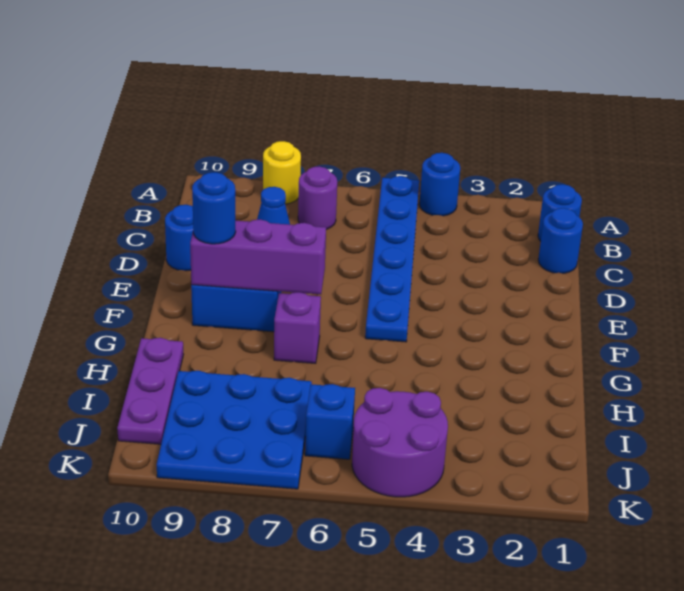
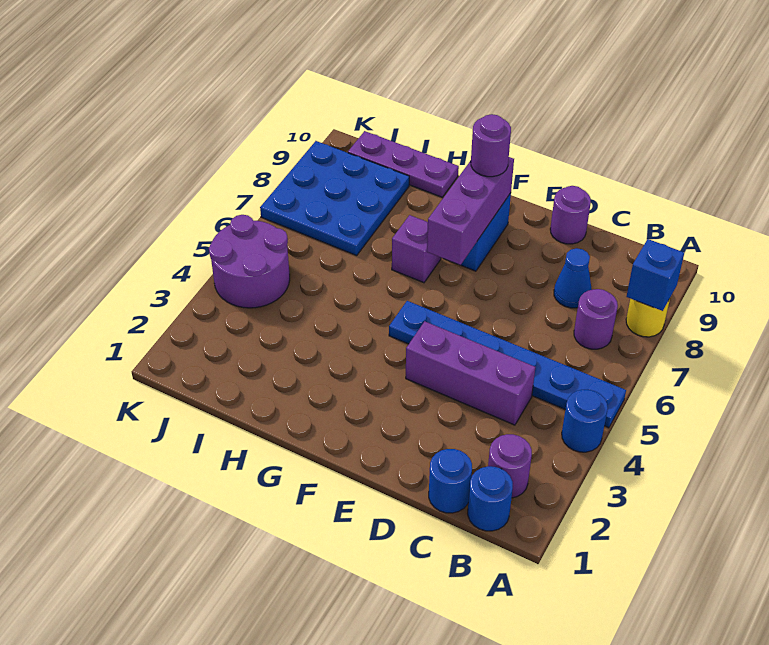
none -> purple 1x1 round brick [488,434,532,498]
none -> purple 1x3 brick [406,321,535,425]
blue 1x1 round brick [165,205,193,271] -> purple 1x1 round brick [550,186,591,244]
blue 1x1 round brick [192,172,236,244] -> purple 1x1 round brick [471,114,511,177]
blue 1x1 brick [305,384,355,459] -> blue 1x1 brick moved to [626,239,684,311]

